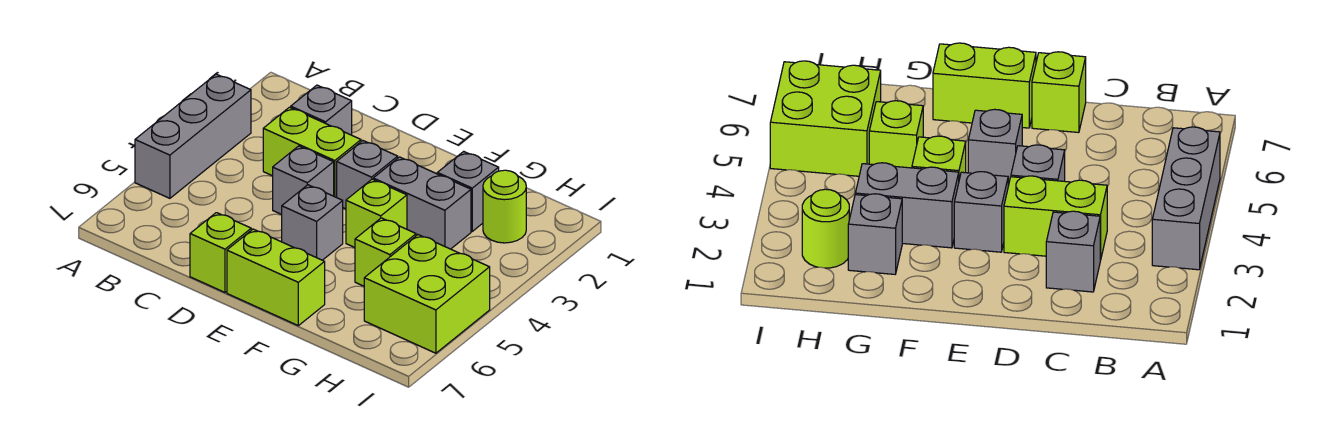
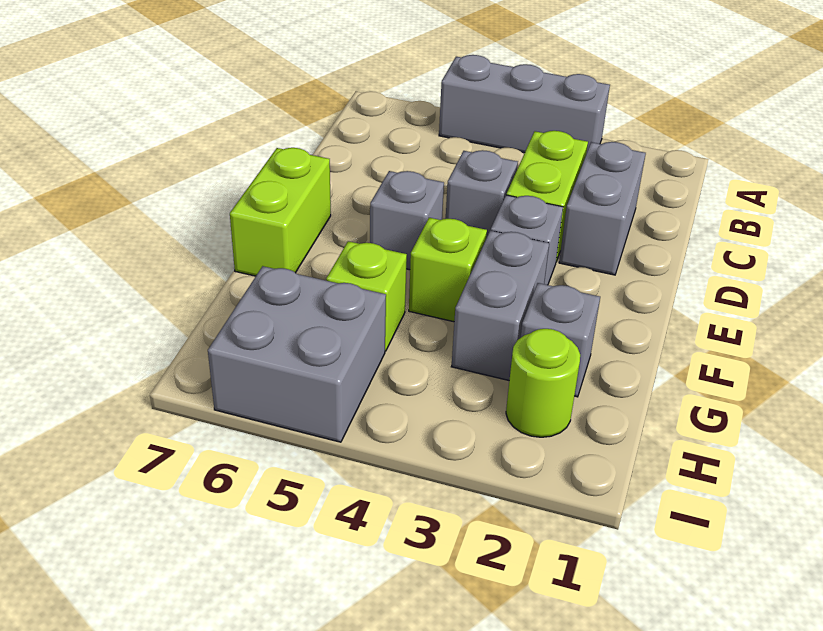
grey 1x1 brick [291,85,352,135] -> grey 1x2 brick [559,142,646,275]
lime 1x1 brick [190,213,251,292] -> none
lime 2x2 brick [364,235,490,353] -> grey 2x2 brick [208,266,386,442]

